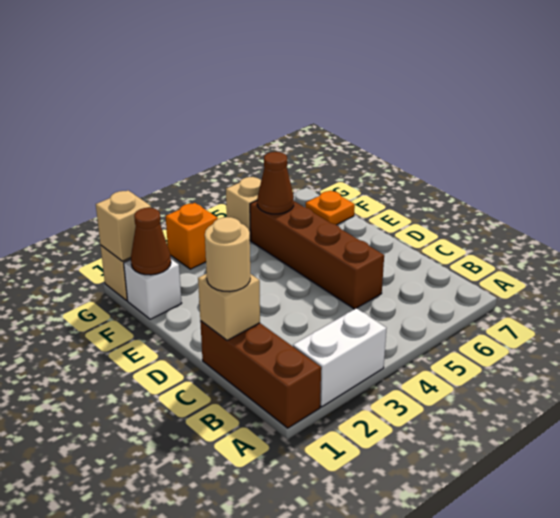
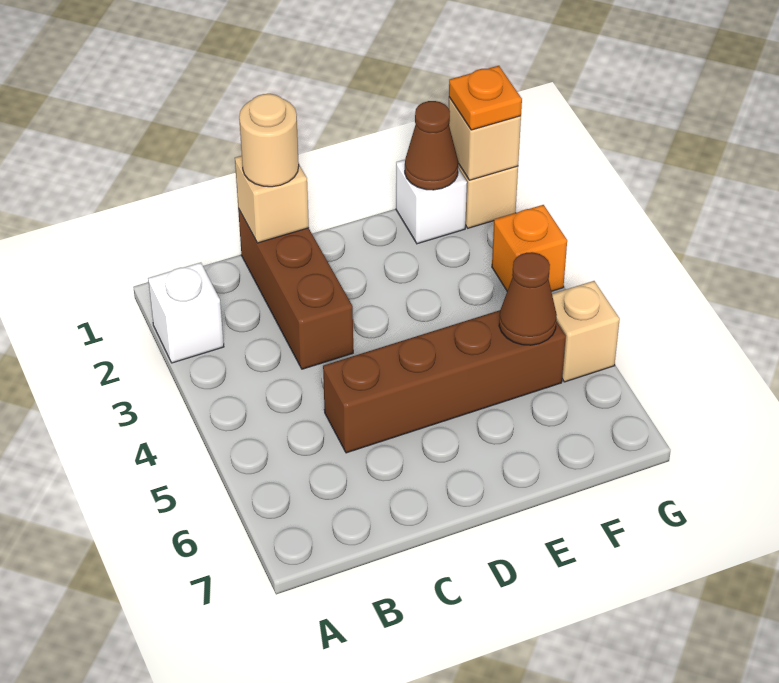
brown 1x3 brick [200,321,321,428] -> brown 1x3 brick turned to [238,209,353,369]
white 1x2 brick [293,308,386,407] -> white 1x1 brick [148,263,224,363]
orange 1x1 plate [306,191,355,225] -> orange 1x1 plate moved to [449,66,522,130]

